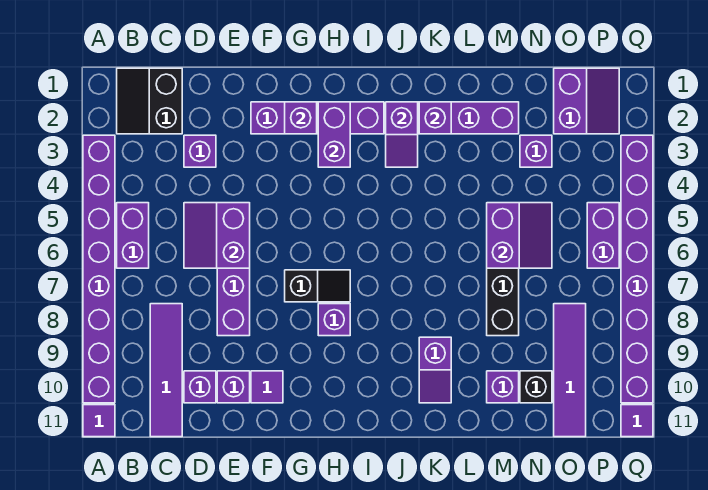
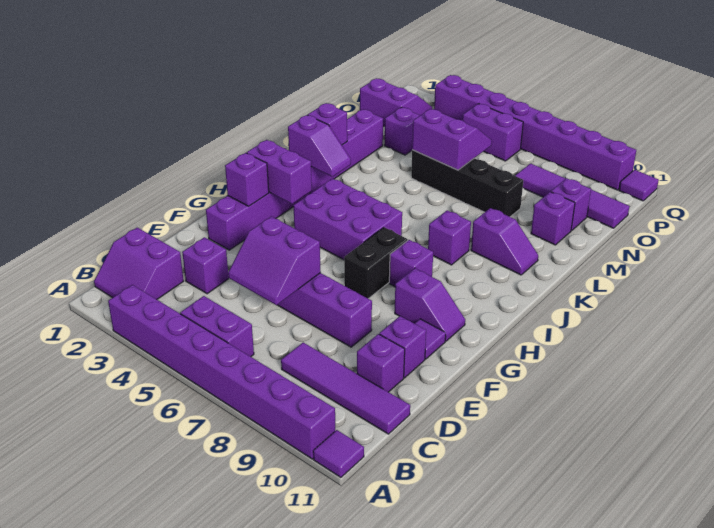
black 2x2 slope [117,68,182,134] -> purple 2x2 slope [94,228,184,299]
black 1x2 slope [285,270,350,302] -> black 1x2 brick [344,227,408,299]
none -> purple 1x2 slope [395,268,465,341]
none -> purple 2x3 brick [293,178,402,260]
none -> purple 1x1 brick [428,210,471,265]
black 1x1 brick [520,371,552,403] -> purple 1x1 brick [551,178,591,231]

